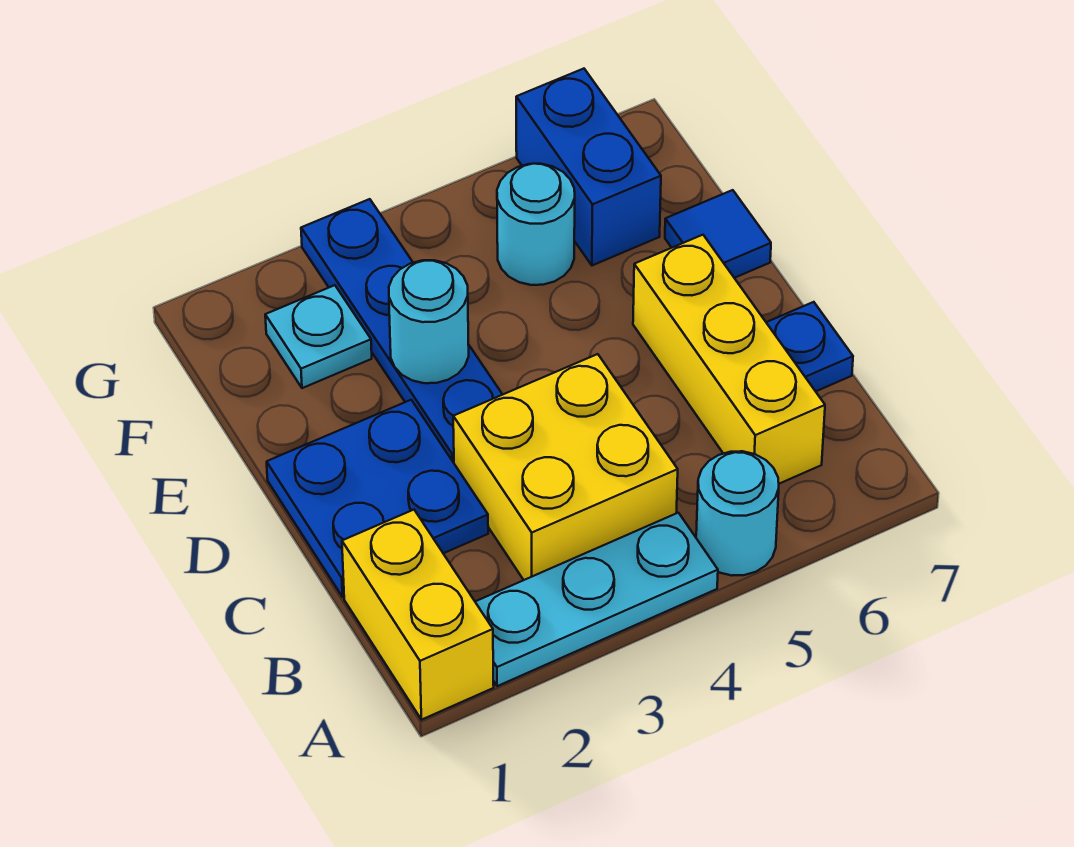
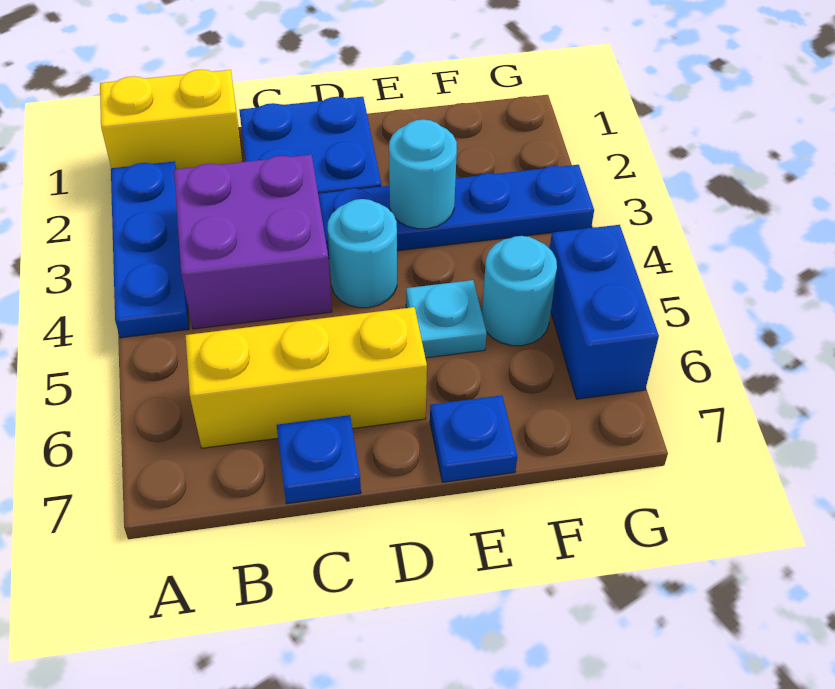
cyan 1x3 plate [475,513,718,686] -> blue 1x3 plate [111,161,189,338]
cyan 1x1 round brick [696,451,779,576] -> cyan 1x1 round brick moved to [327,199,397,308]
yellow 2x2 brick [453,354,678,580] -> purple 2x2 brick [174,155,332,329]
blue 1x1 tile [665,190,771,278] -> blue 1x1 plate [430,395,517,482]
cyan 1x1 plate [265,285,372,388] -> cyan 1x1 plate moved to [406,280,487,358]
blue 1x2 brick [516,69,661,265] -> blue 1x2 brick turned to [550,225,659,399]

